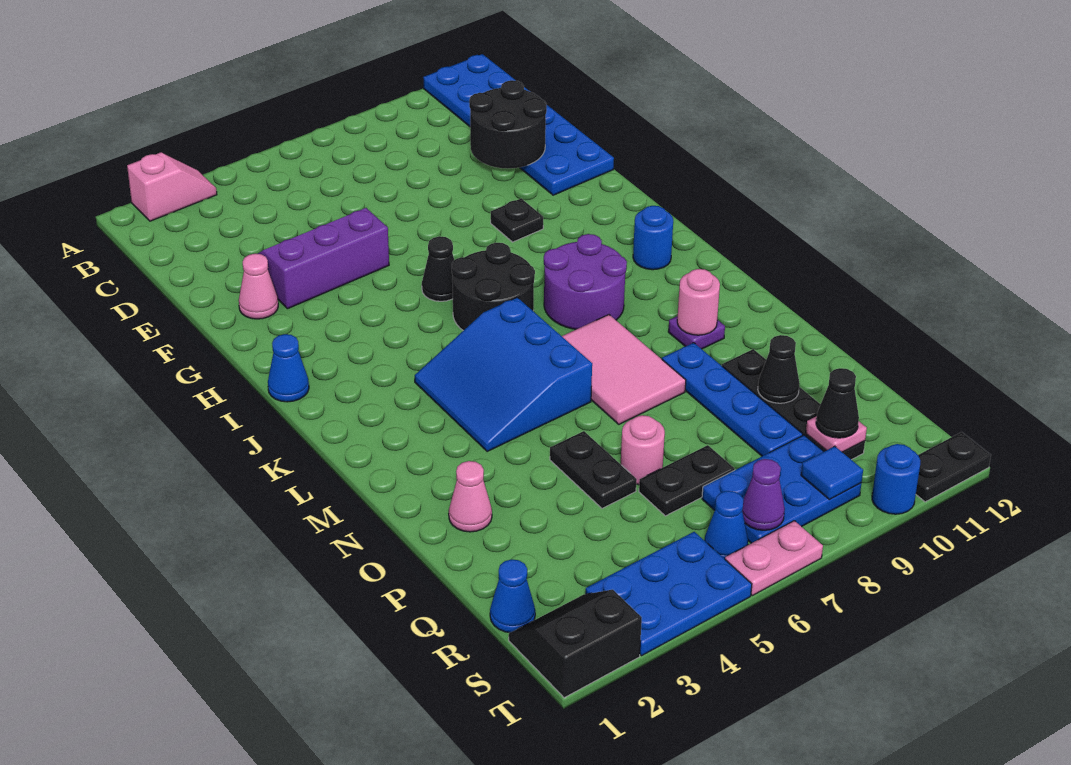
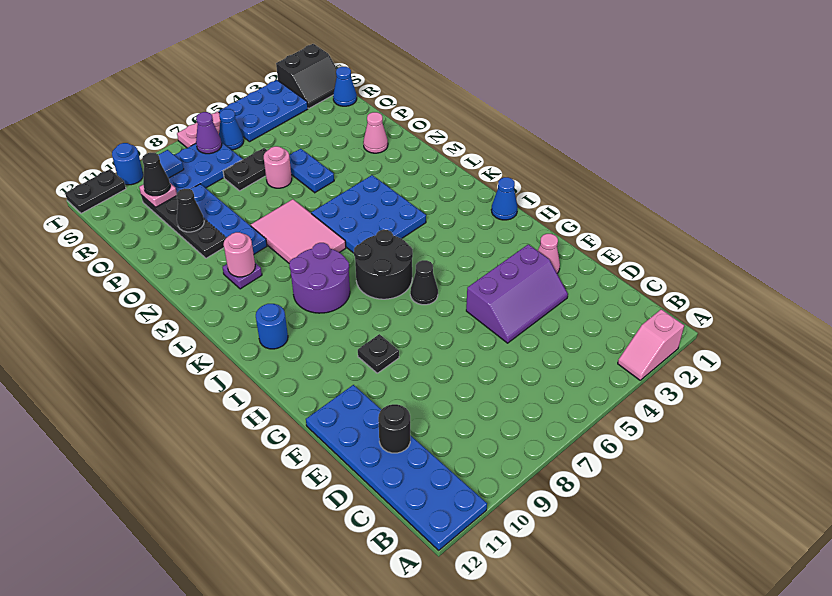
black 2x2 round brick [469,80,547,169] -> black 1x1 round brick [378,404,410,453]
blue 3x3 slope [415,297,592,451] -> blue 3x3 plate [311,175,426,253]
black 1x2 plate [550,431,637,508] -> blue 1x2 plate [289,149,334,193]

